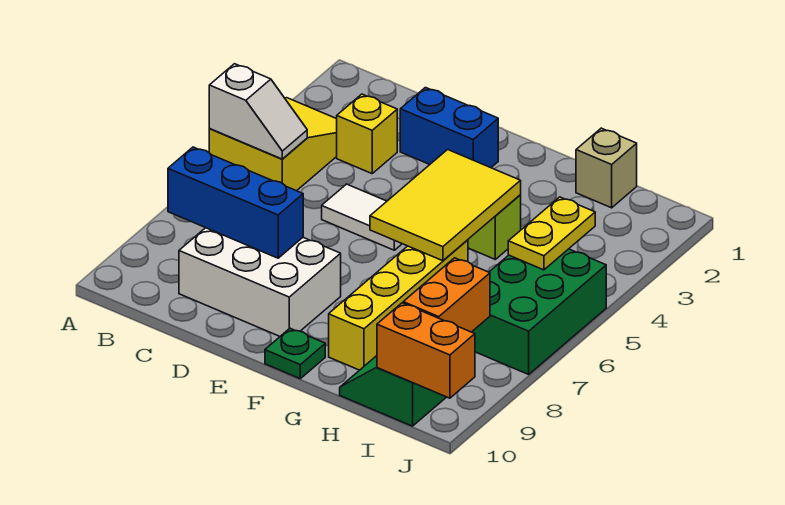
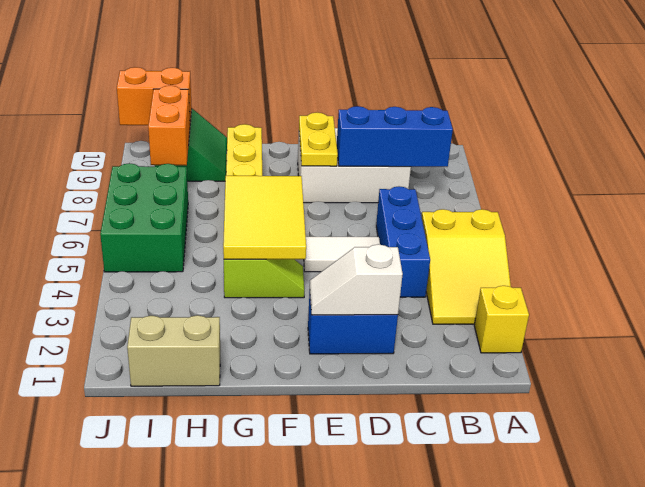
white 1x2 slope [209,64,307,159] -> white 1x2 slope moved to [310,244,403,315]
yellow 1x1 brick [337,94,397,174] -> yellow 1x1 brick moved to [474,286,529,353]
none -> blue 1x3 brick [376,186,430,297]
green 1x1 plate [265,328,325,379] -> none
tan 1x1 brick [576,128,637,208] -> tan 1x2 brick [127,315,220,386]
yellow 1x2 plate [508,197,595,270] -> yellow 1x2 plate moved to [299,112,338,166]

